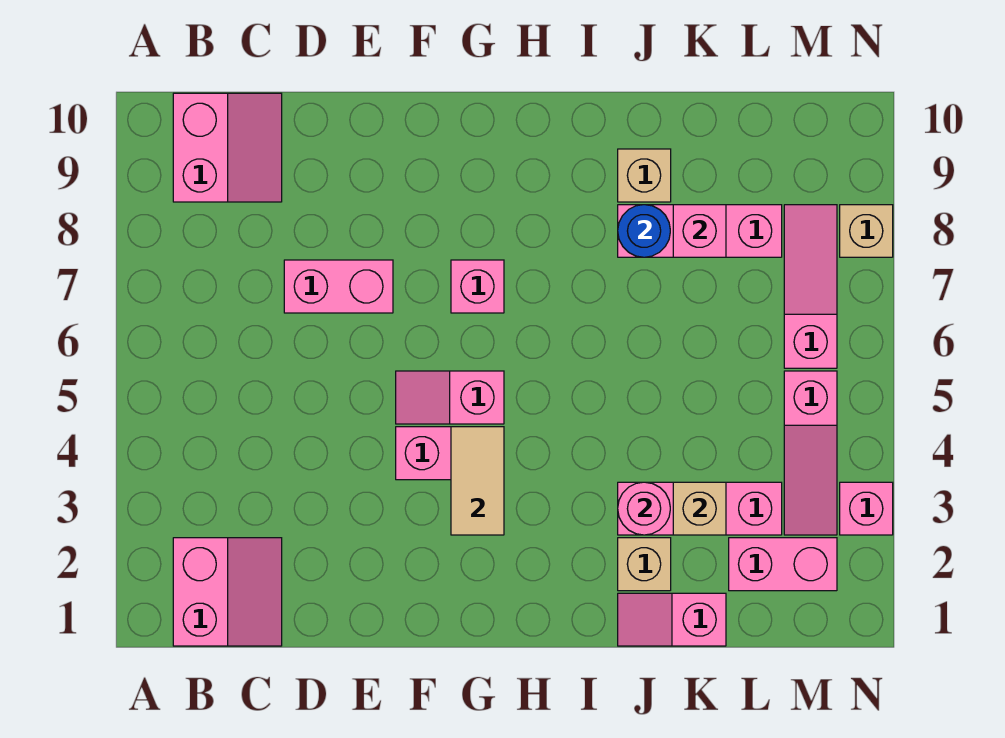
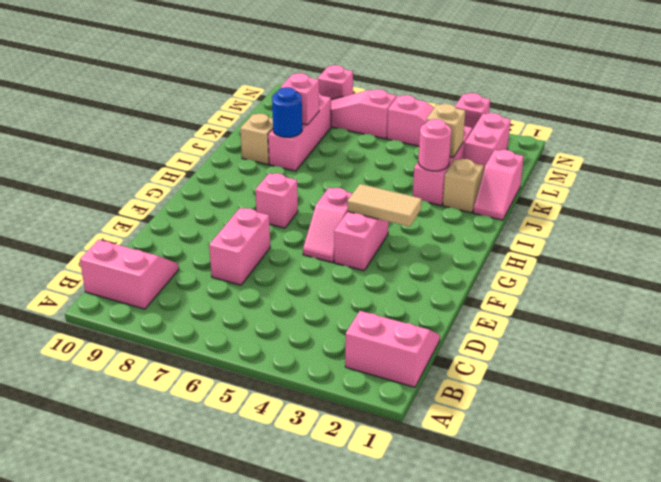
tan 1x1 brick [840,205,893,257] -> pink 1x1 brick [318,65,353,99]

